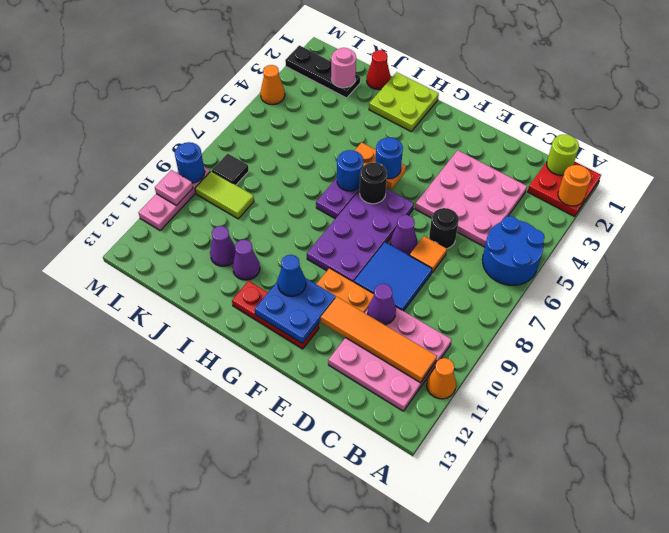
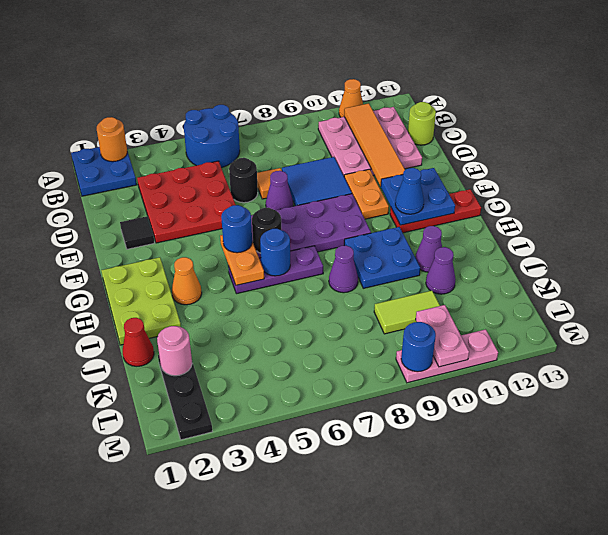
red 2x2 plate [527,162,601,216] -> blue 2x2 plate [71,147,137,196]
lime 1x1 round brick [547,135,579,175] -> lime 1x1 round brick moved to [408,102,436,145]
pink 3x3 plate [415,150,527,247] -> red 3x3 plate [137,161,236,243]
purple 1x1 cone [368,284,396,325] -> purple 1x1 cone moved to [329,246,358,293]
red 1x3 plate [232,281,319,349] -> red 1x3 plate turned to [390,189,481,233]
lime 2x2 plate [369,72,439,131] -> lime 2x3 plate [101,257,181,345]
none -> blue 2x2 plate [344,227,420,288]
lime 1x2 tile [195,171,254,219] -> lime 1x2 tile turned to [374,291,440,334]
black 1x1 tile [212,154,249,185] -> black 1x1 tile moved to [120,216,154,249]
orange 1x1 cone [260,65,285,105] -> orange 1x1 cone moved to [172,257,202,305]
pink 1x1 plate [155,170,193,206] -> pink 1x2 plate [416,305,469,367]

